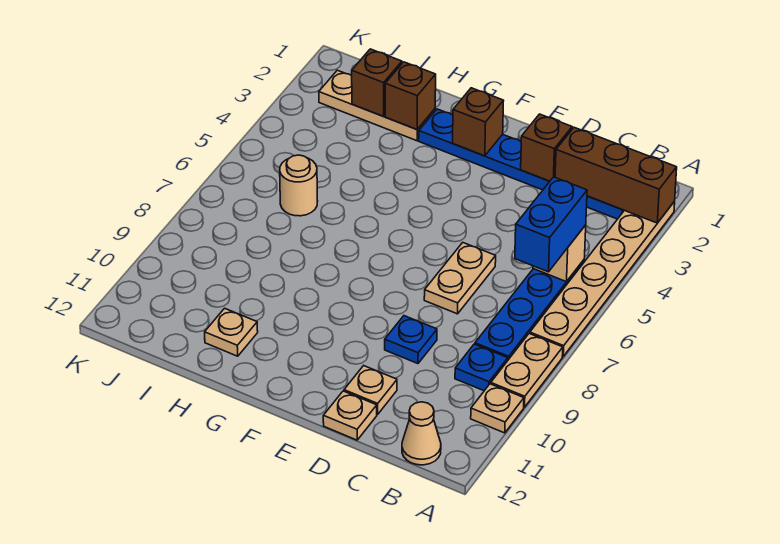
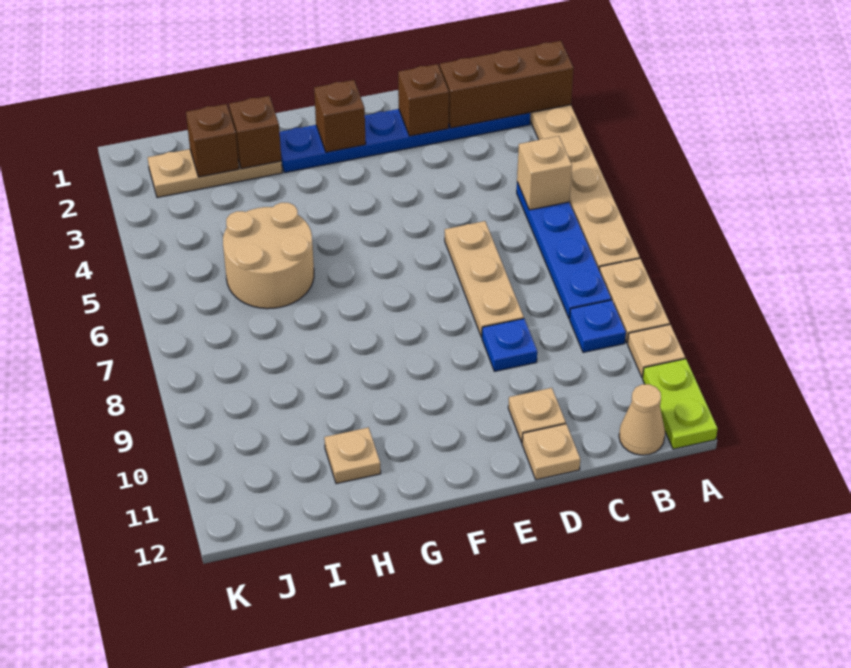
none -> lime 1x2 plate [643,359,718,449]
blue 1x2 brick [515,177,587,272] -> none
tan 1x2 plate [424,243,496,314] -> tan 1x3 plate [445,221,524,337]
tan 1x1 round brick [280,155,318,216] -> tan 2x2 round brick [223,203,314,309]

